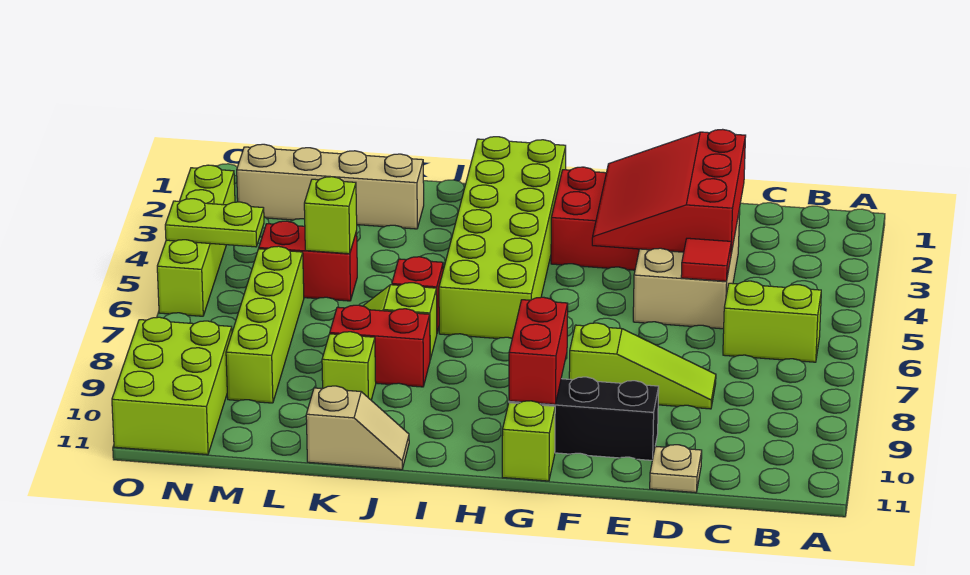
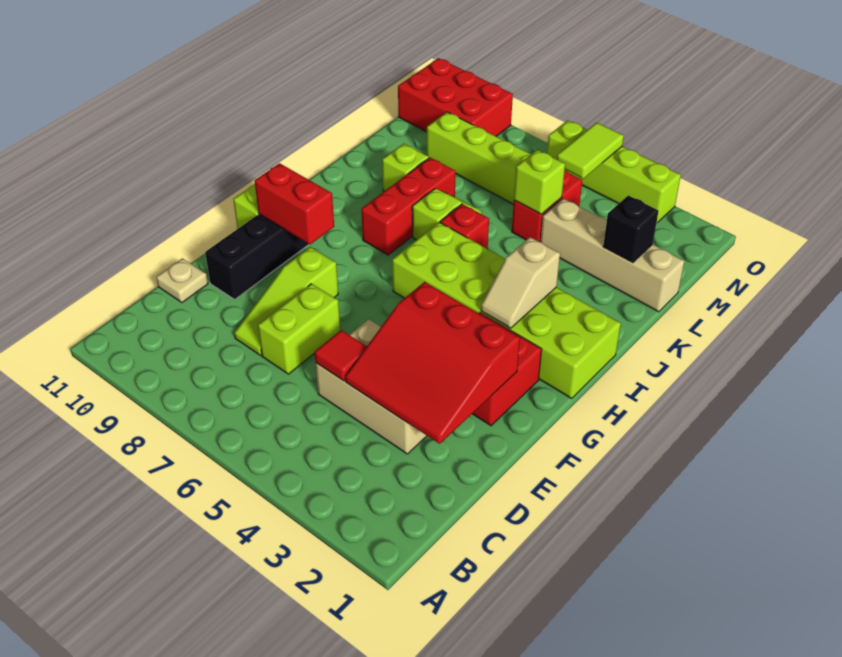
lime 1x2 brick [723,281,821,362] -> lime 1x2 brick moved to [258,284,340,374]
red 3x3 slope [592,129,746,253] -> red 3x3 slope turned to [345,282,520,444]
red 1x2 brick [330,305,430,387] -> red 1x3 brick [361,158,456,255]
tan 1x2 slope [306,386,409,470] -> tan 1x2 slope moved to [481,237,560,328]
tan 1x4 brick [237,144,424,229] -> tan 1x4 brick turned to [540,198,684,312]
none -> black 1x1 brick [603,195,659,262]
lime 1x2 plate [165,199,264,247] -> lime 1x2 tile [557,123,624,179]
lime 2x3 brick [112,317,232,455] -> red 2x3 brick [398,58,513,136]

